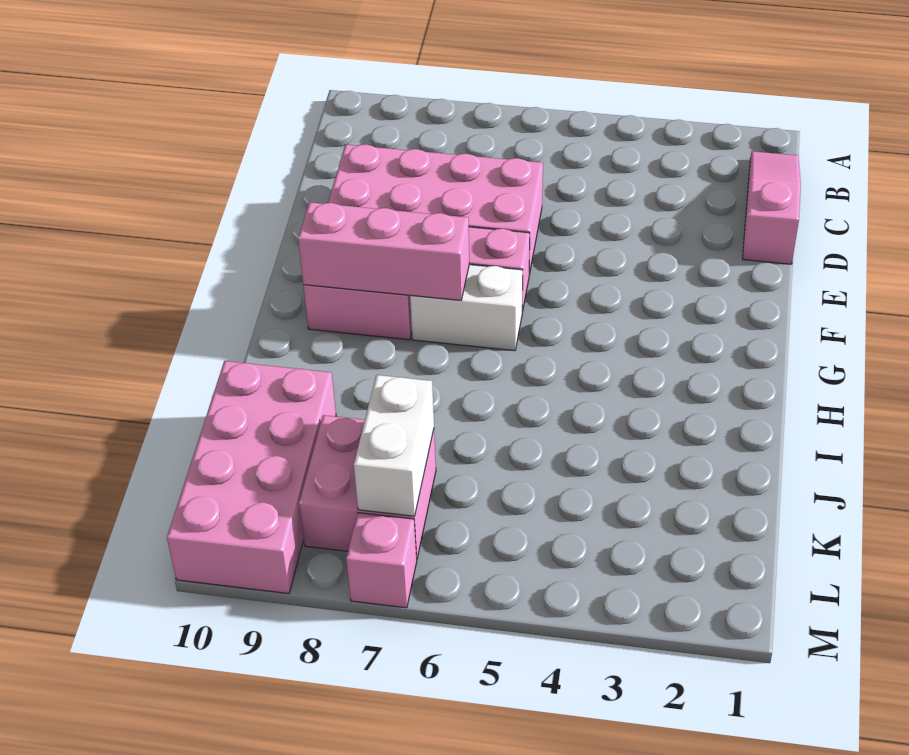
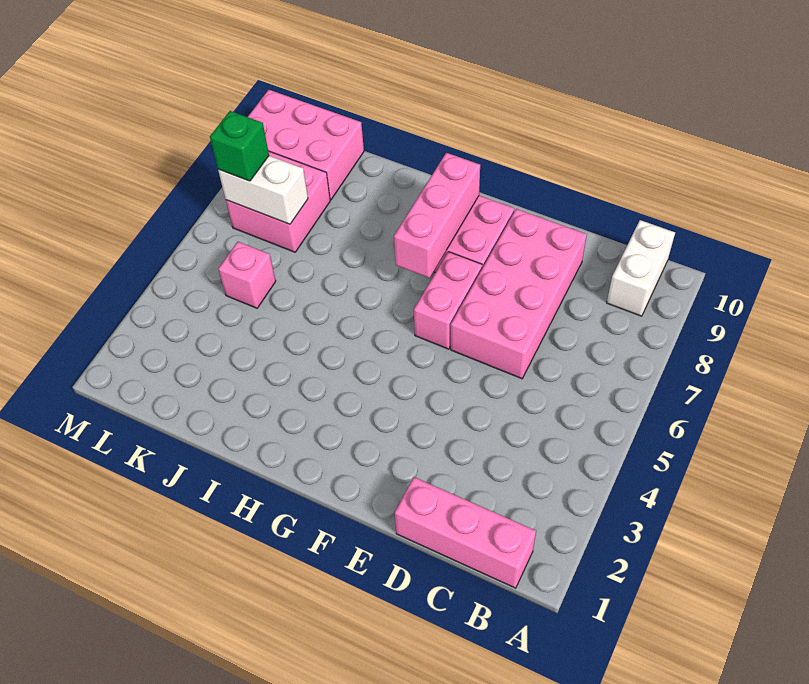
pink 1x3 slope [743,151,801,264] -> pink 1x3 brick [395,477,536,588]
white 1x2 brick [410,265,523,351] -> white 1x2 brick moved to [607,220,675,316]
pink 2x4 brick [167,361,336,594] -> pink 2x3 brick [248,90,364,200]
none -> green 1x1 brick [210,111,269,181]
pink 1x1 brick [346,513,417,608] -> pink 1x1 brick moved to [218,242,276,308]

